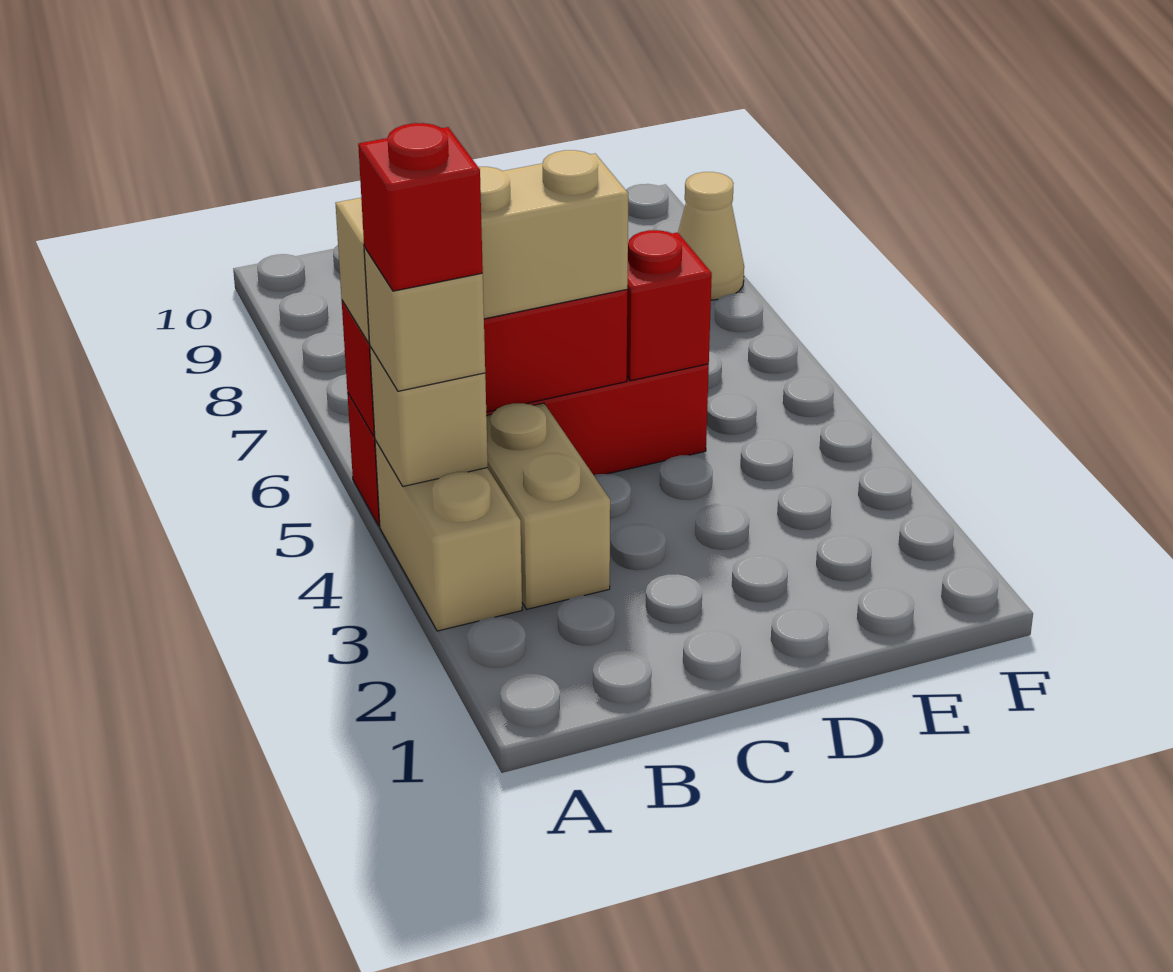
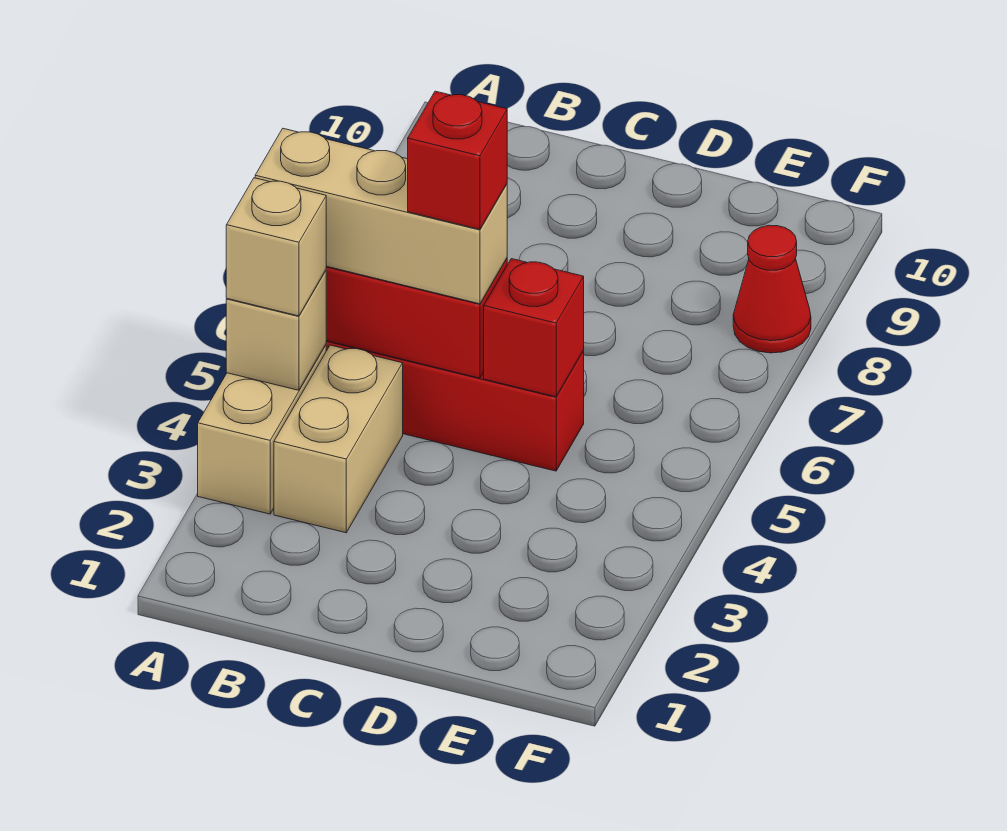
red 1x1 brick [358,123,483,291] -> red 1x1 brick moved to [408,91,507,229]
tan 1x1 cone [678,172,744,300] -> red 1x1 cone [733,225,811,353]

